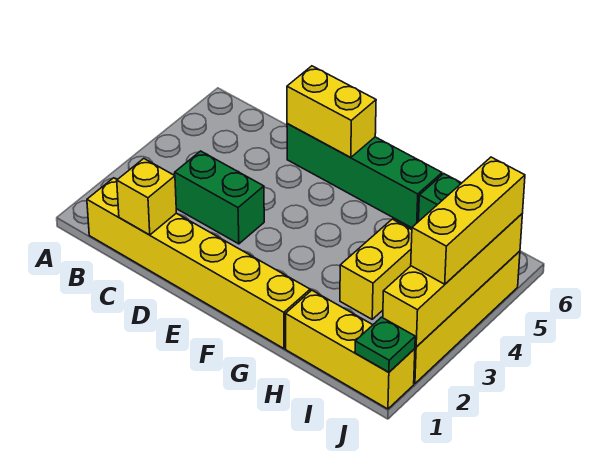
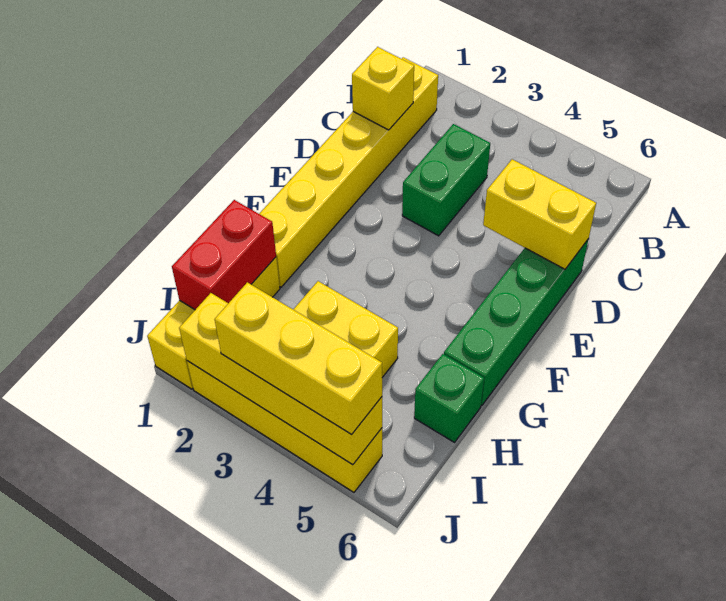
yellow 1x2 brick [287,66,376,158] -> yellow 1x2 brick turned to [483,159,596,269]
none -> red 1x2 brick [172,200,276,310]
green 1x1 plate [355,317,415,372] -> none

